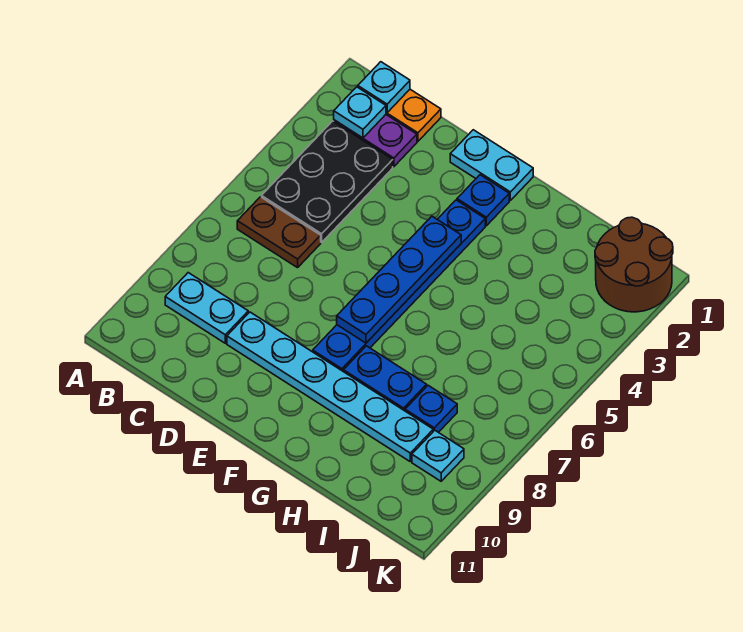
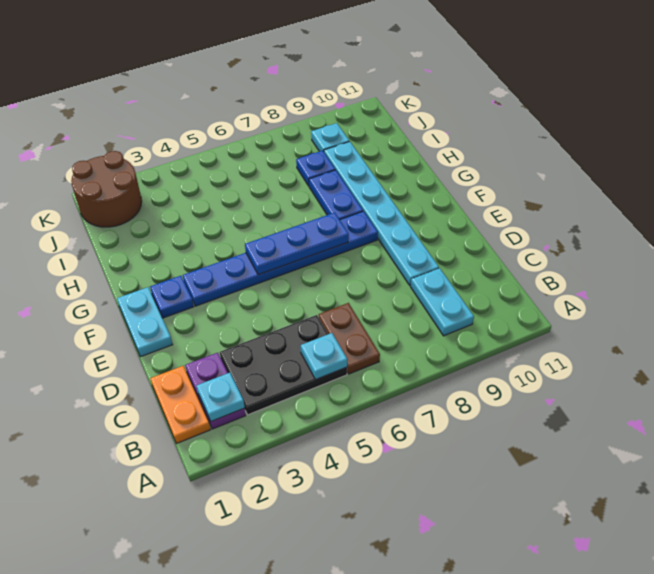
cyan 1x1 plate [358,62,410,113] -> cyan 1x1 plate moved to [301,333,347,380]
blue 1x4 plate [337,216,461,343] -> blue 1x3 plate [245,213,349,275]

